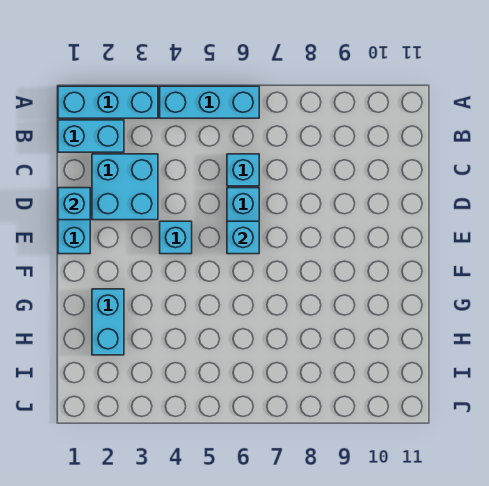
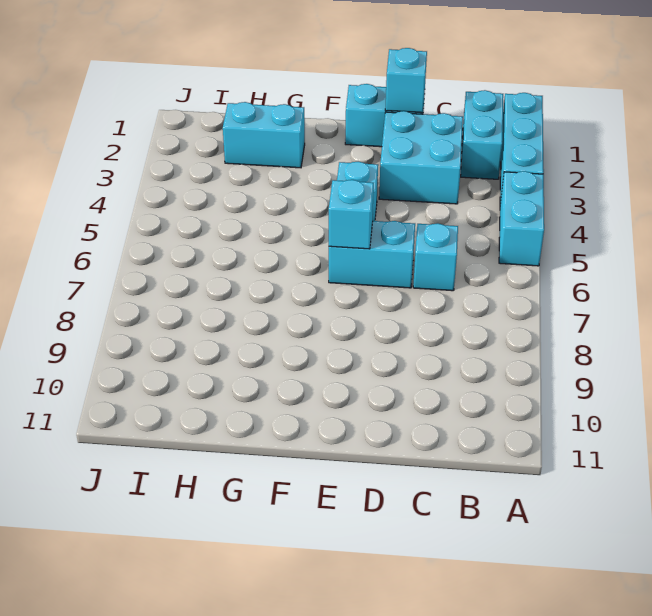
cyan 1x3 brick [160,86,259,118] -> cyan 1x2 brick [499,171,544,266]

